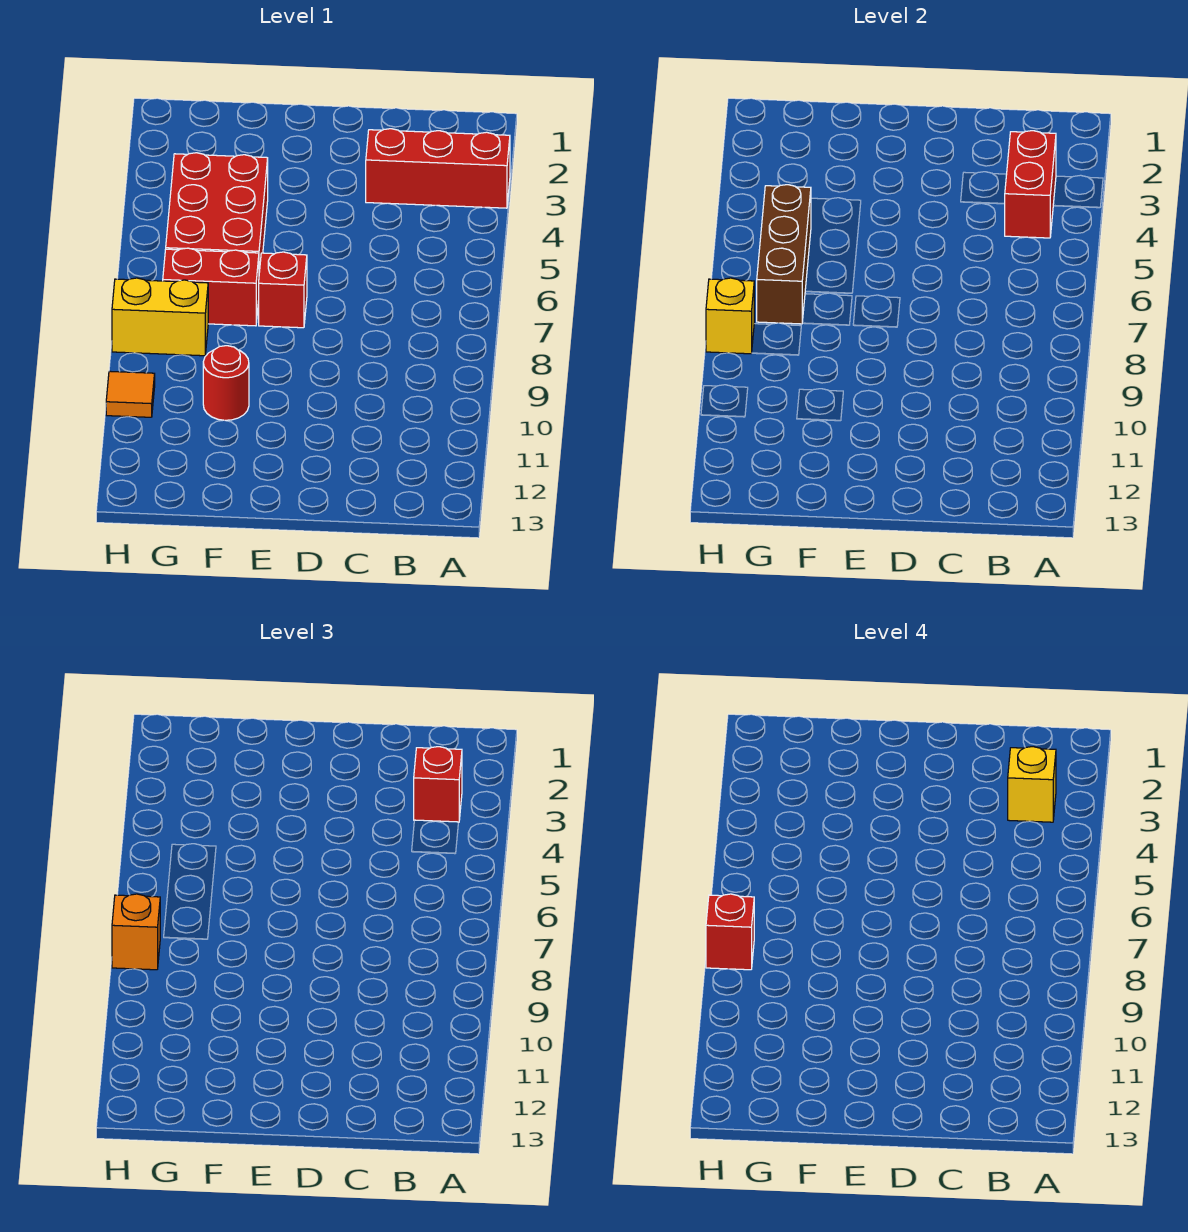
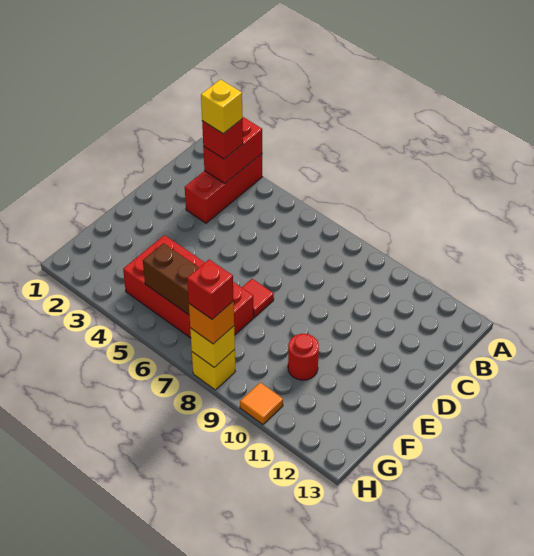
red 1x2 brick [1004,131,1056,238] -> red 1x2 brick turned to [203,116,262,184]
red 1x1 brick [259,252,307,328] -> red 1x1 tile [242,279,274,317]
yellow 1x2 brick [112,278,208,356] -> yellow 1x1 brick [192,349,235,390]

